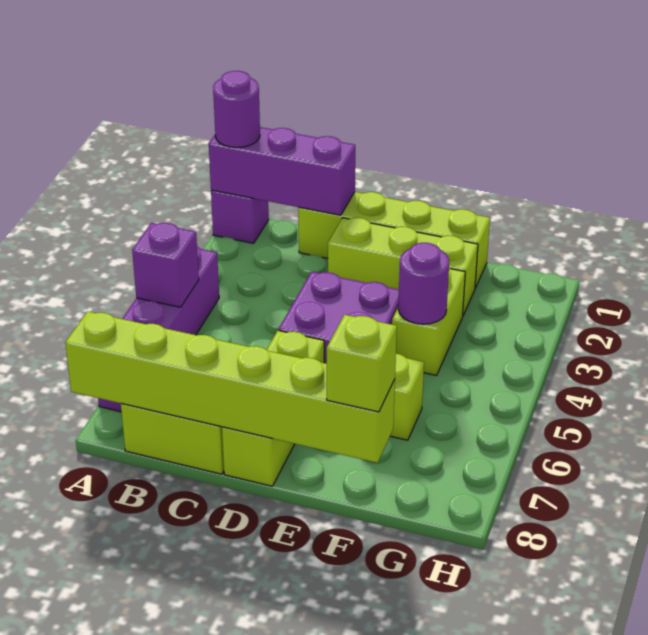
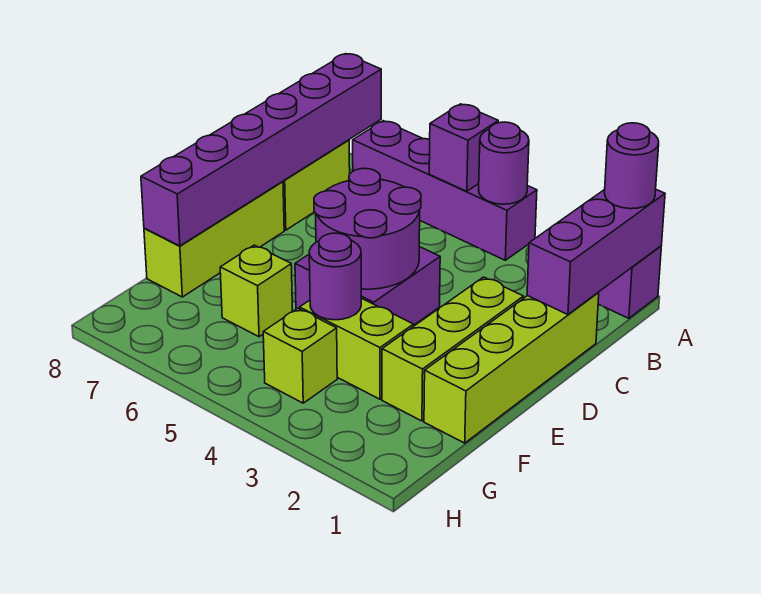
none -> purple 1x1 round brick [479,122,529,204]
lime 1x6 brick [65,312,395,463] -> purple 1x6 brick [141,54,381,246]
none -> purple 2x2 round brick [314,168,421,289]
lime 1x3 brick [222,330,324,486] -> lime 1x3 brick turned to [144,181,284,297]
lime 1x1 brick [327,315,397,412] -> lime 1x1 brick moved to [263,308,337,403]

